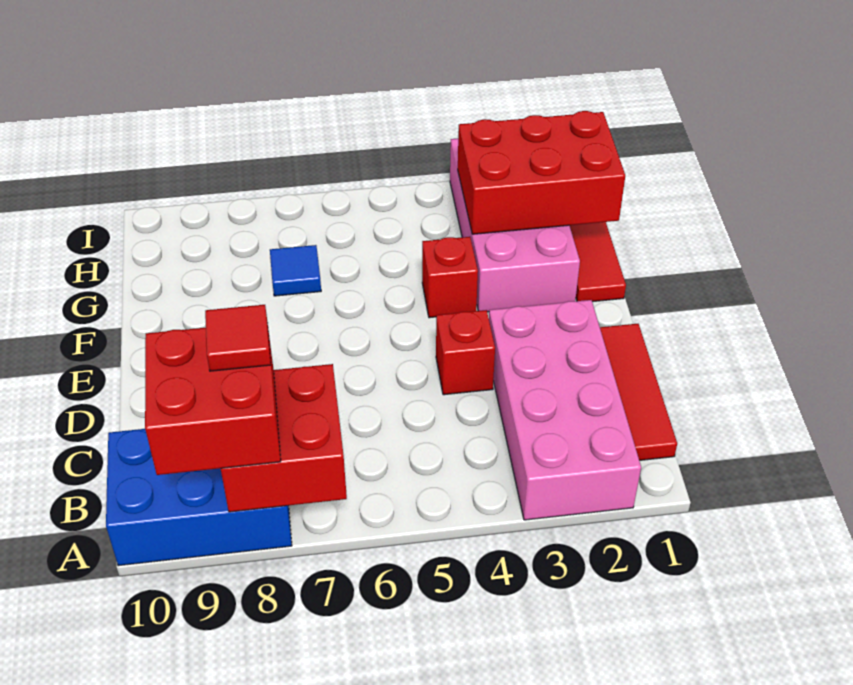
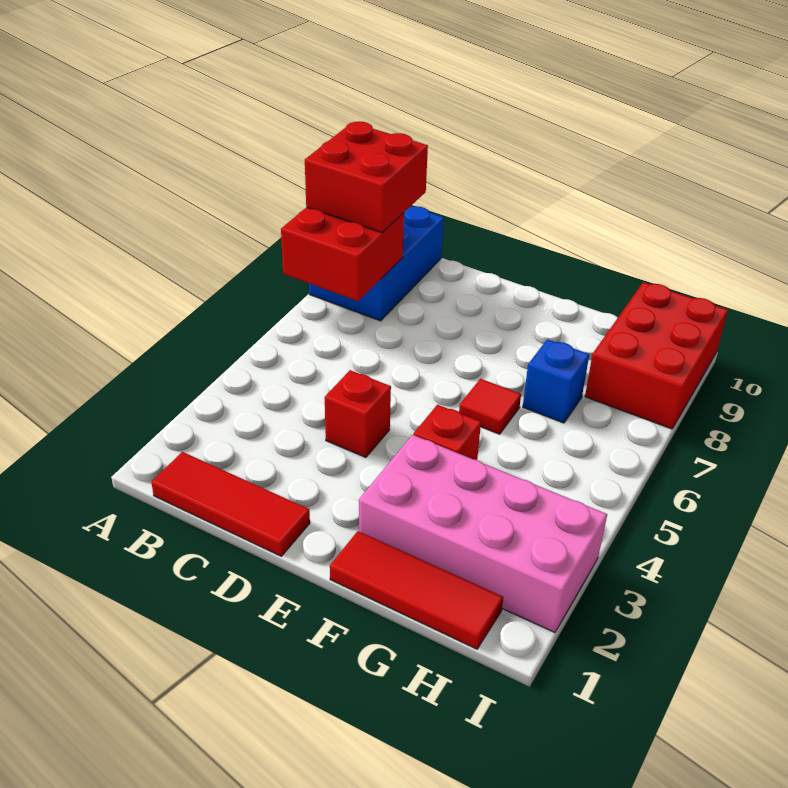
pink 2x4 brick [489,300,641,520] -> none
red 1x1 tile [205,305,271,371] -> red 1x1 tile moved to [459,379,521,434]
red 2x3 brick [458,111,625,234] -> red 2x3 brick moved to [585,282,728,429]
blue 1x1 tile [270,245,321,296] -> blue 1x1 brick [523,339,589,423]

